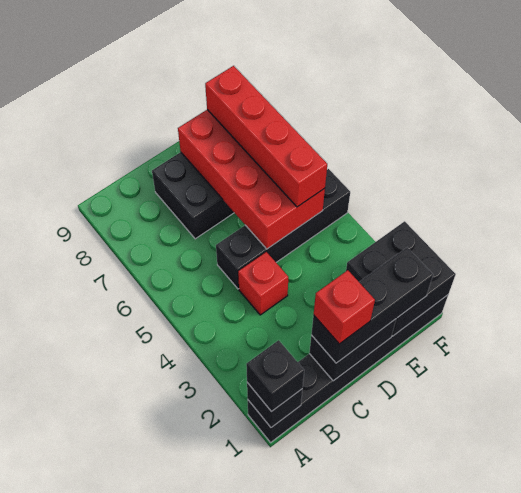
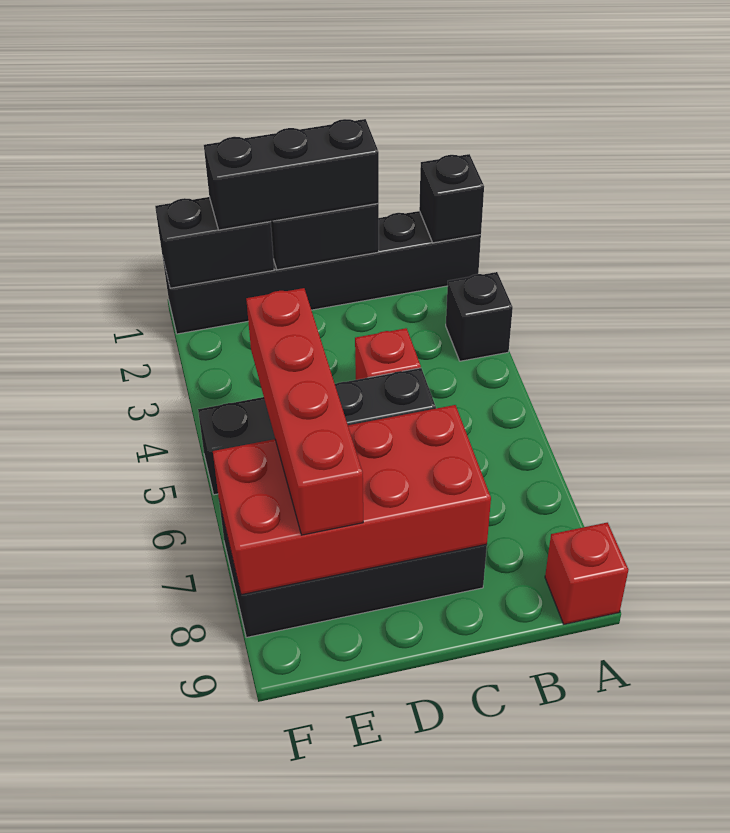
black 1x1 brick [246,340,304,412] -> black 1x1 brick moved to [446,272,513,361]
red 1x1 brick [314,270,375,344] -> red 1x1 brick moved to [545,523,628,624]
red 2x4 brick [178,110,325,249] -> red 2x4 brick turned to [213,405,491,595]
black 2x2 brick [346,221,456,336] -> black 1x2 brick [155,197,274,288]

